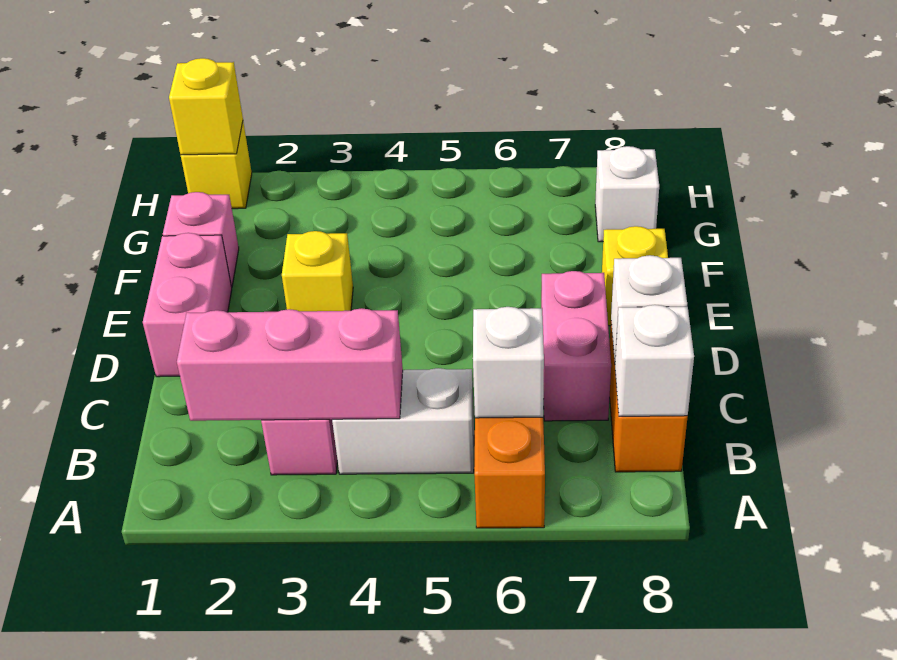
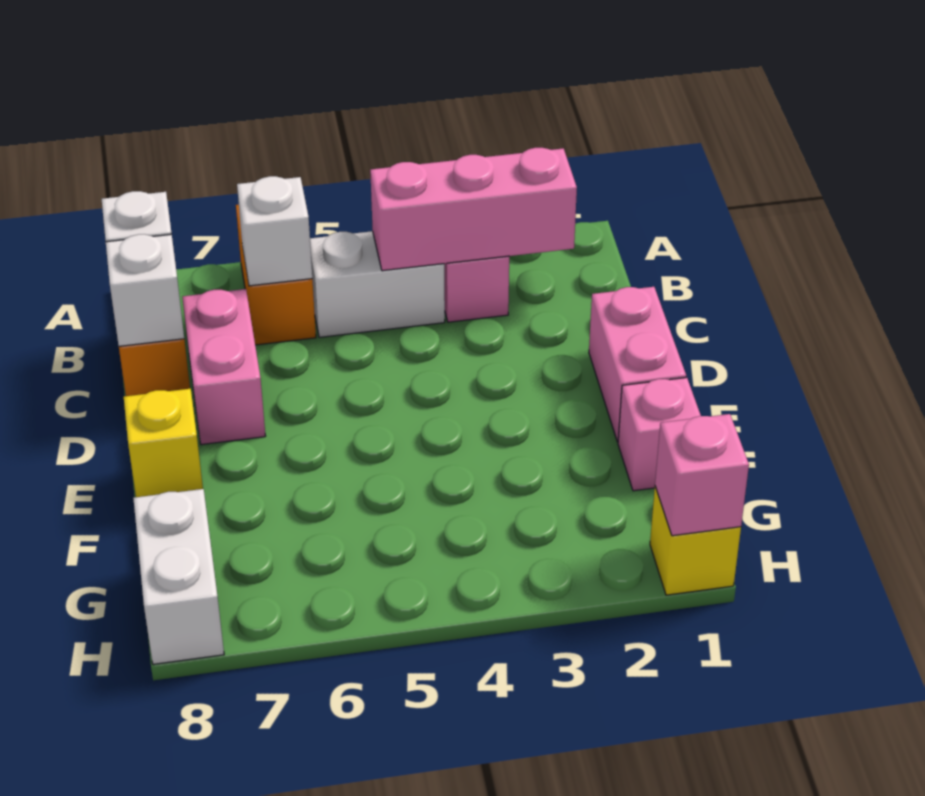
yellow 1x1 brick [282,231,353,311] -> none
white 1x1 brick [595,146,659,242] -> white 1x2 brick [133,489,224,664]
yellow 1x1 brick [169,58,243,155] -> pink 1x1 brick [655,414,749,536]

